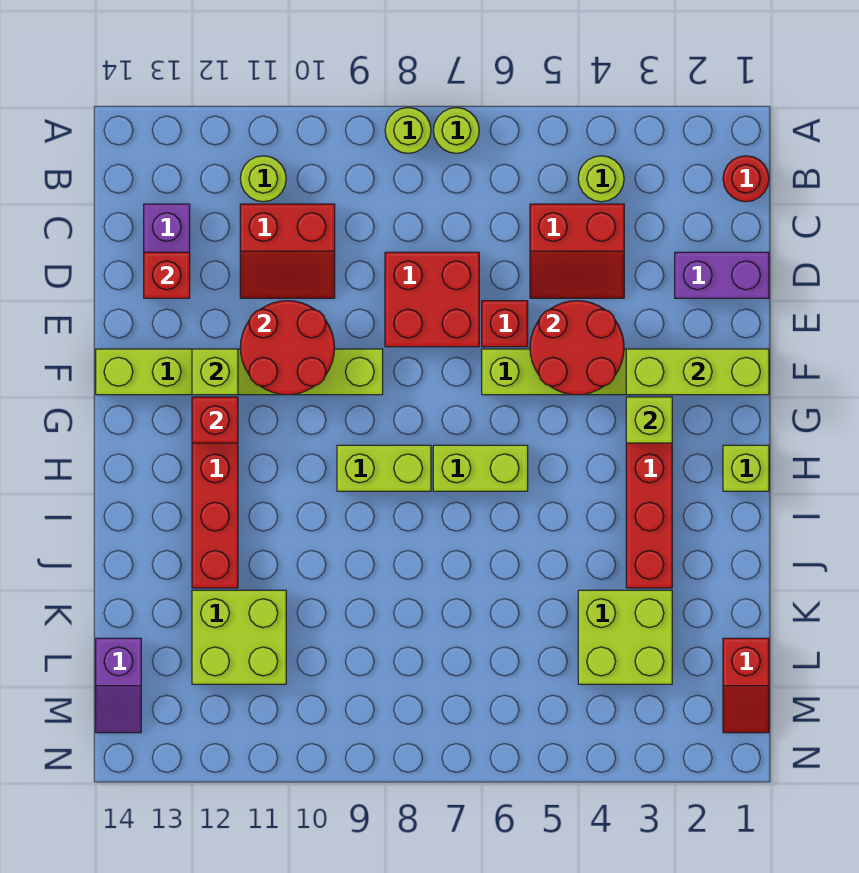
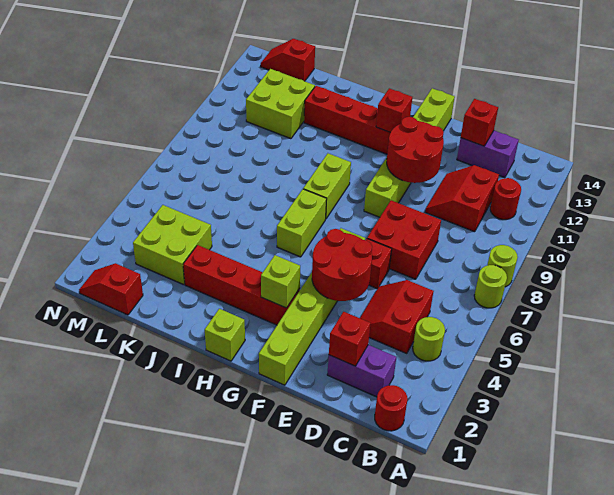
lime 1x1 round brick [240,156,286,202] -> red 1x1 round brick [490,178,521,220]
purple 1x2 brick [675,252,769,298] -> purple 1x2 brick turned to [327,345,396,397]
none -> red 1x1 brick [329,312,371,366]
lime 1x3 brick [626,349,769,395] -> none
lime 1x1 brick [192,349,238,395] -> none
purple 1x2 slope [96,638,141,733] -> red 1x2 slope [261,39,315,81]

